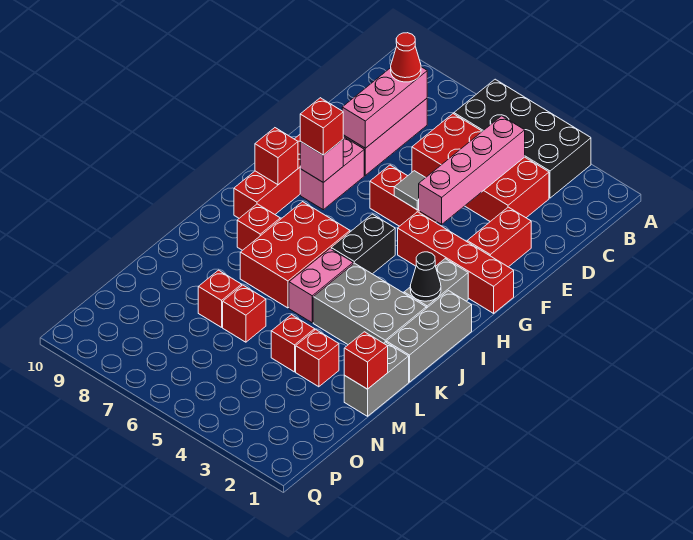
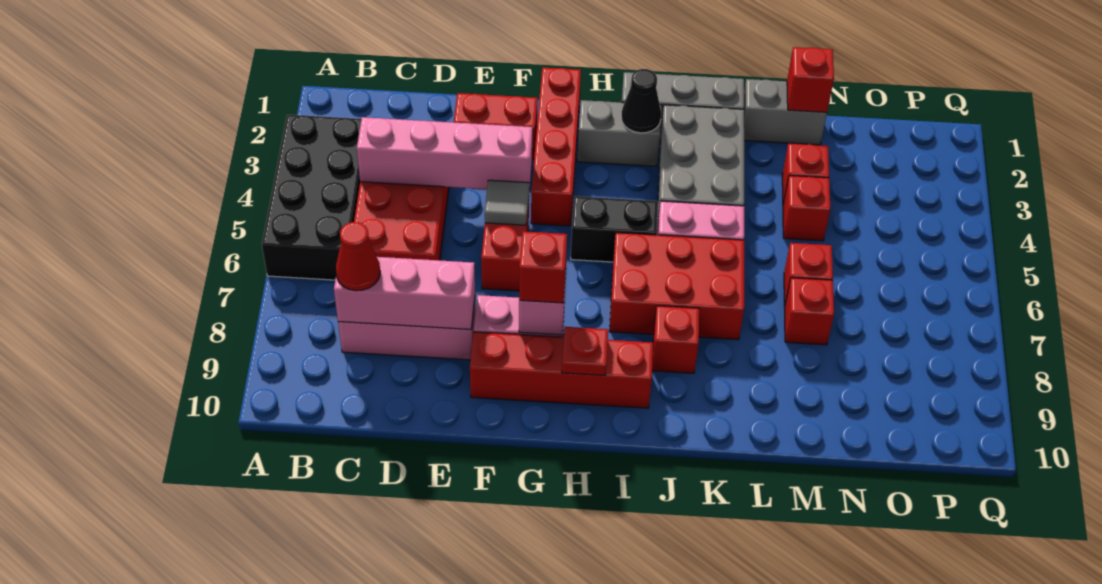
red 1x1 brick [255,128,298,185] -> red 1x1 plate [562,327,608,376]

